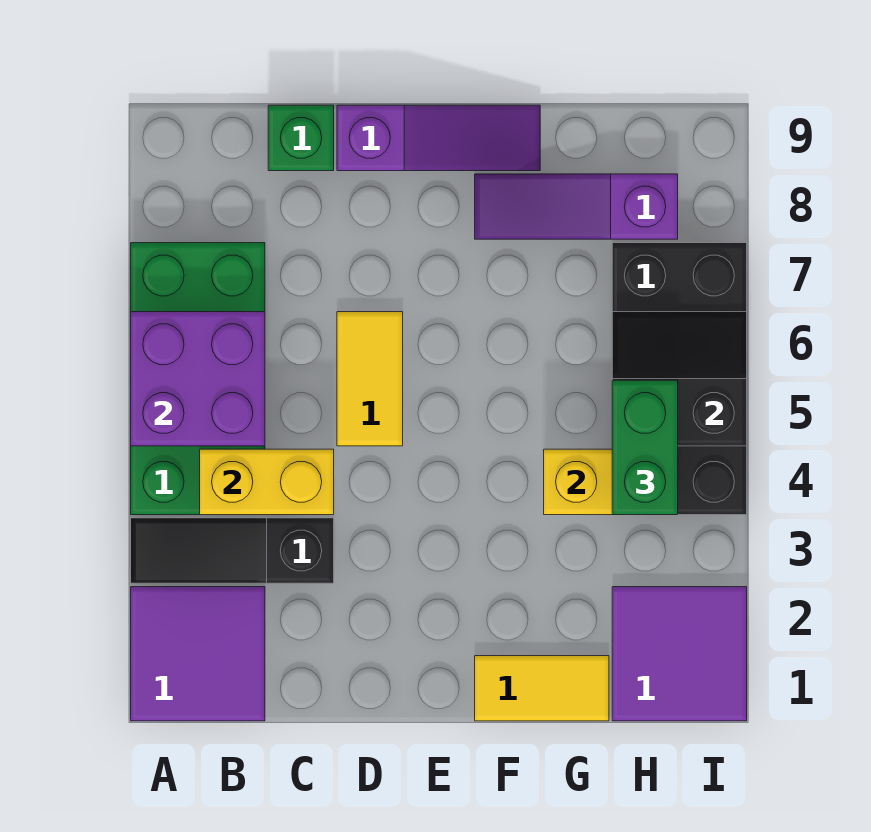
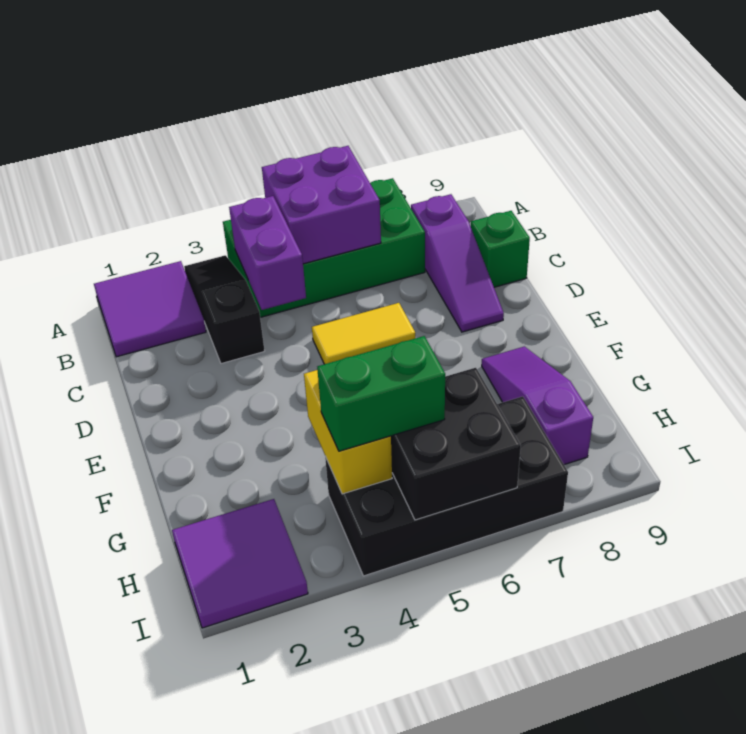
yellow 1x2 brick [200,449,334,515] -> purple 1x2 brick [229,196,306,310]
purple 1x3 slope [337,105,540,171] -> purple 1x3 slope moved to [411,194,504,332]
yellow 1x2 tile [475,656,609,721] -> none
black 2x2 slope [612,312,747,446] -> black 2x2 brick [391,368,521,520]

